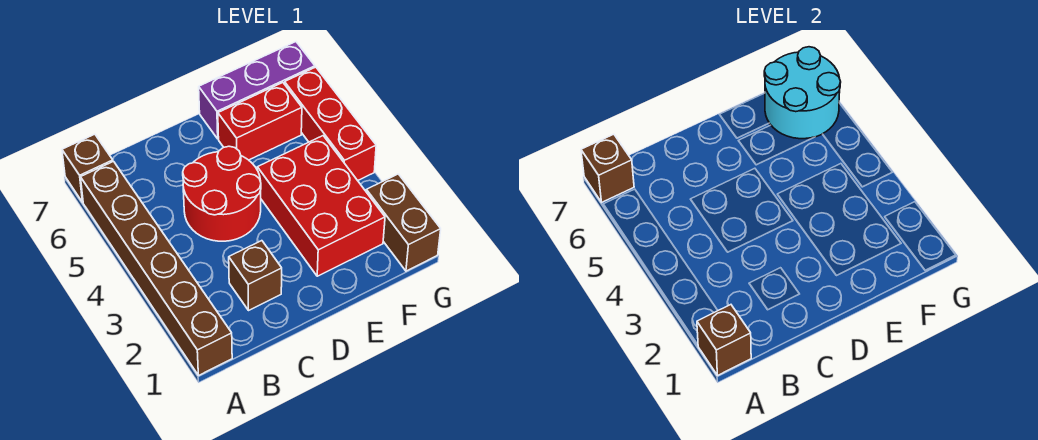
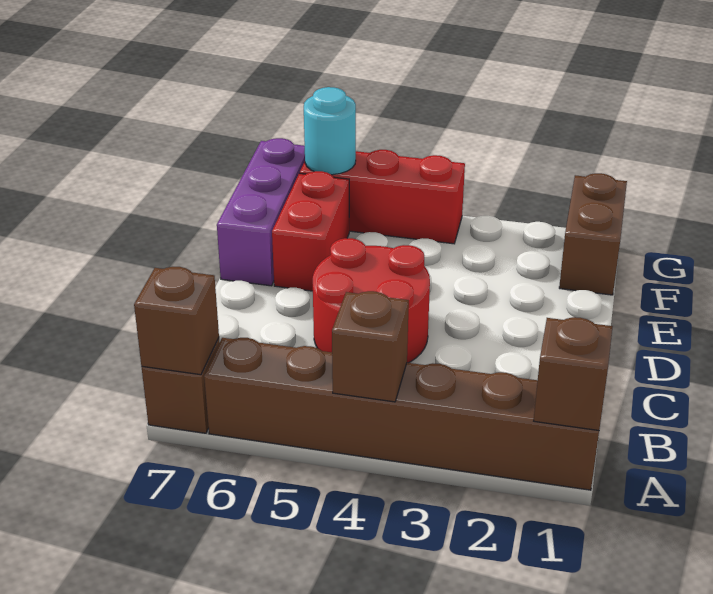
brown 1x1 brick [229,241,282,311] -> brown 1x1 brick moved to [332,291,409,402]
red 2x3 brick [257,136,385,276] -> none
cyan 2x2 round brick [764,47,841,139] -> cyan 1x1 round brick [304,87,356,175]
brown 1x2 brick [366,174,441,271] -> brown 1x2 brick turned to [559,173,627,295]

